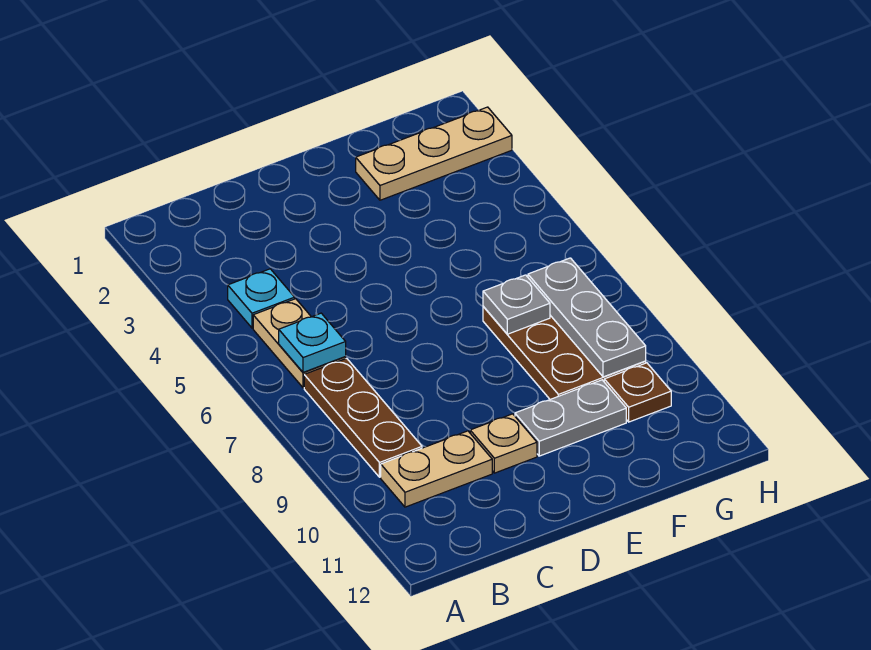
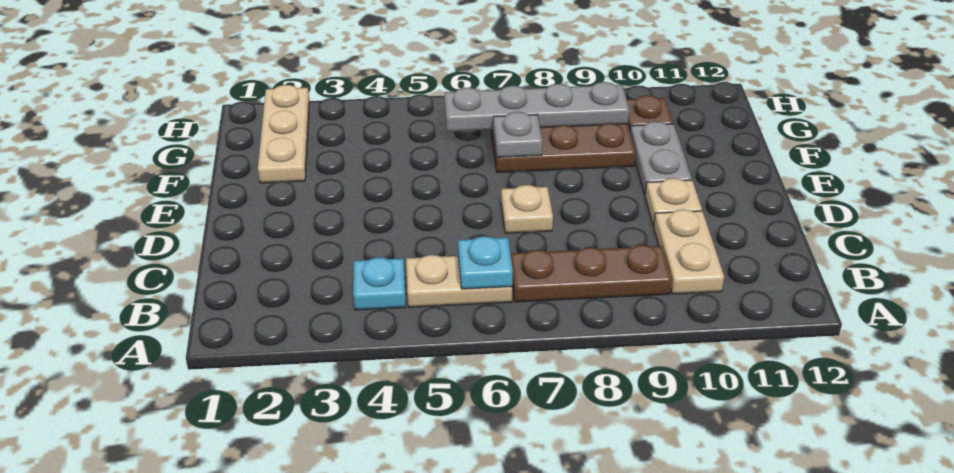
none -> tan 1x1 plate [501,185,553,233]
grey 1x3 plate [528,258,646,377] -> grey 1x4 plate [444,82,629,132]

